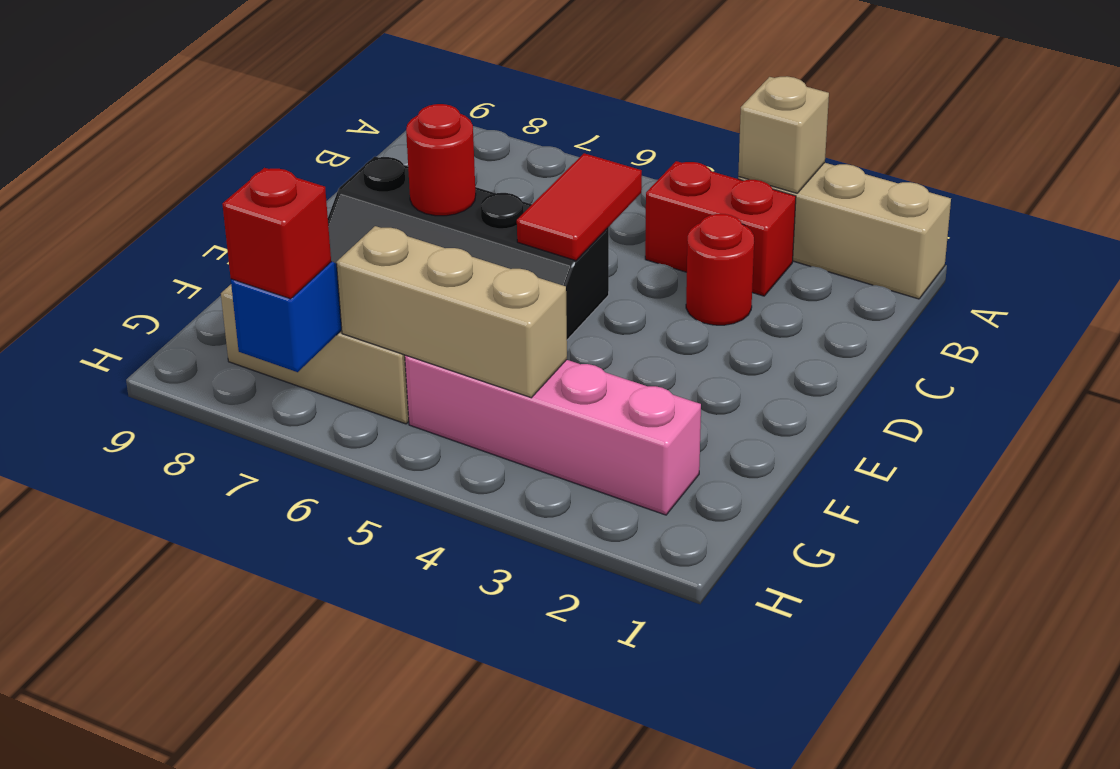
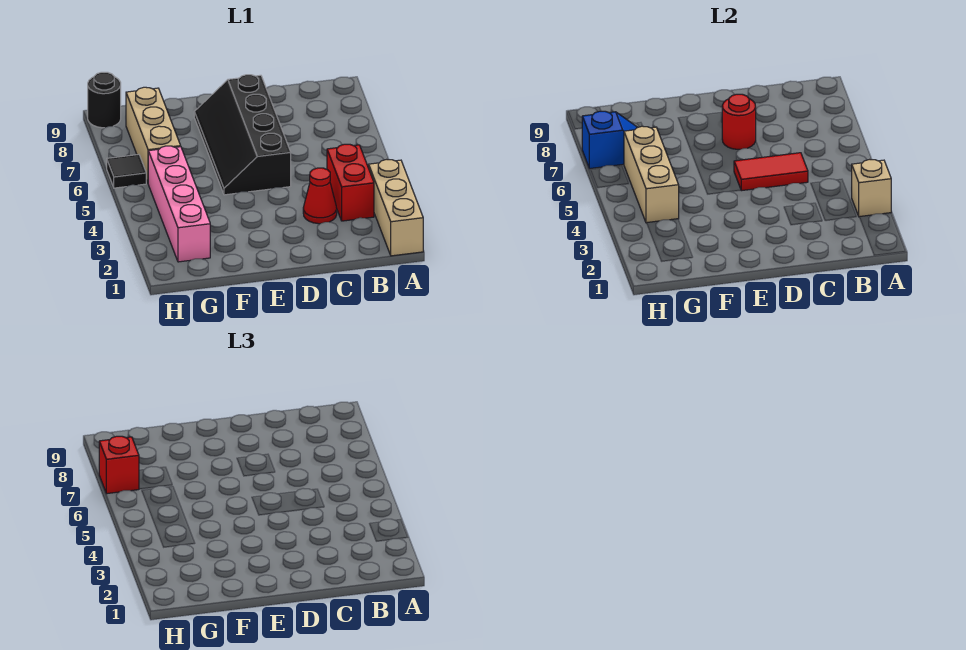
red 1x1 round brick [686,214,754,325] -> red 1x1 cone [303,168,337,224]
none -> black 1x1 tile [107,154,146,188]
none -> black 1x1 round brick [88,72,121,128]

